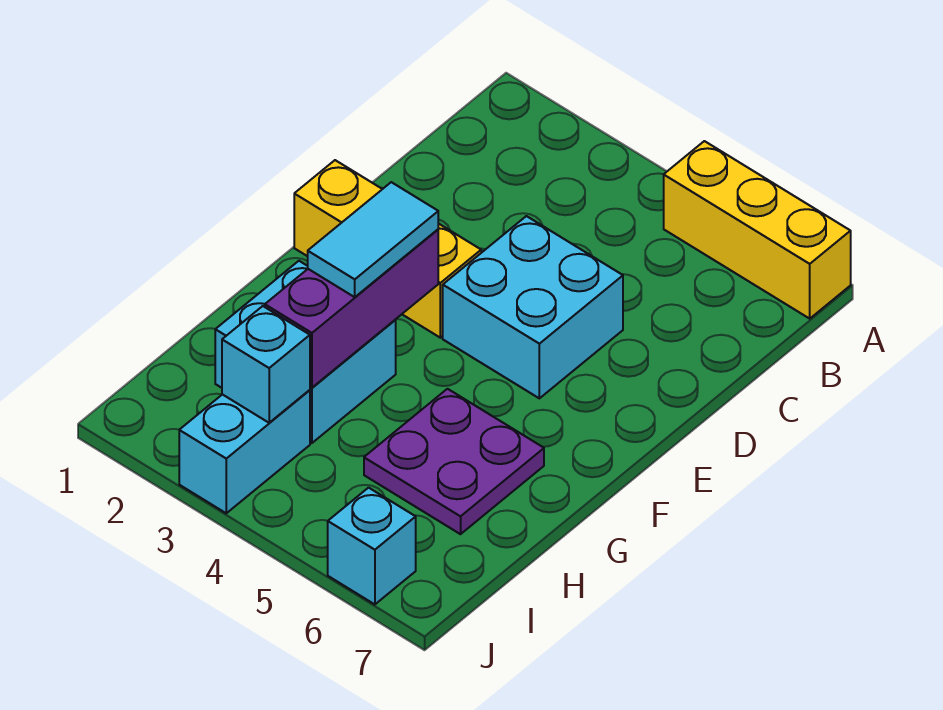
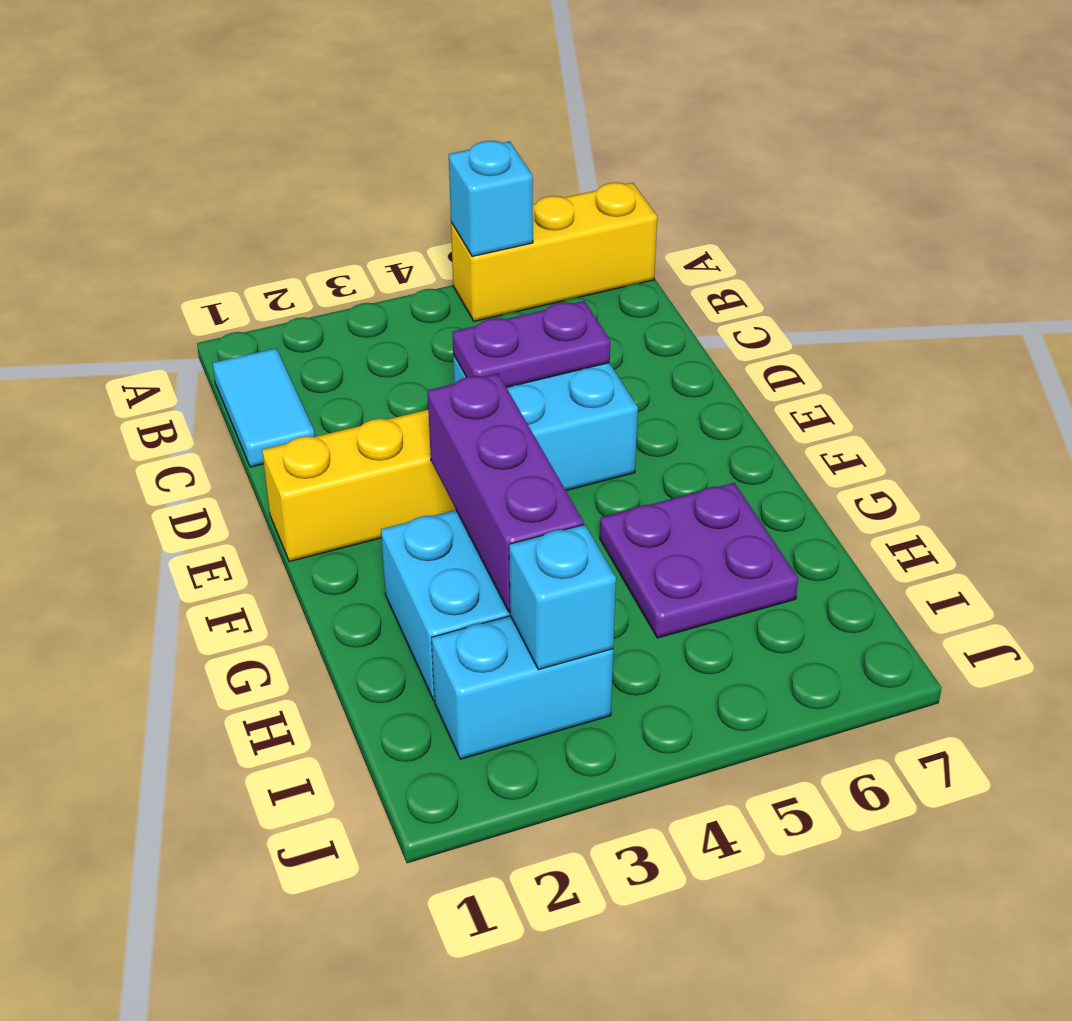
none -> purple 1x2 plate [452,301,610,388]
cyan 1x2 tile [308,182,438,297] -> cyan 1x2 tile moved to [213,348,315,467]
cyan 1x2 brick [179,390,310,513] -> cyan 1x2 brick turned to [432,616,613,759]
cyan 1x1 brick [328,488,416,604] -> cyan 1x1 brick moved to [449,141,533,257]

